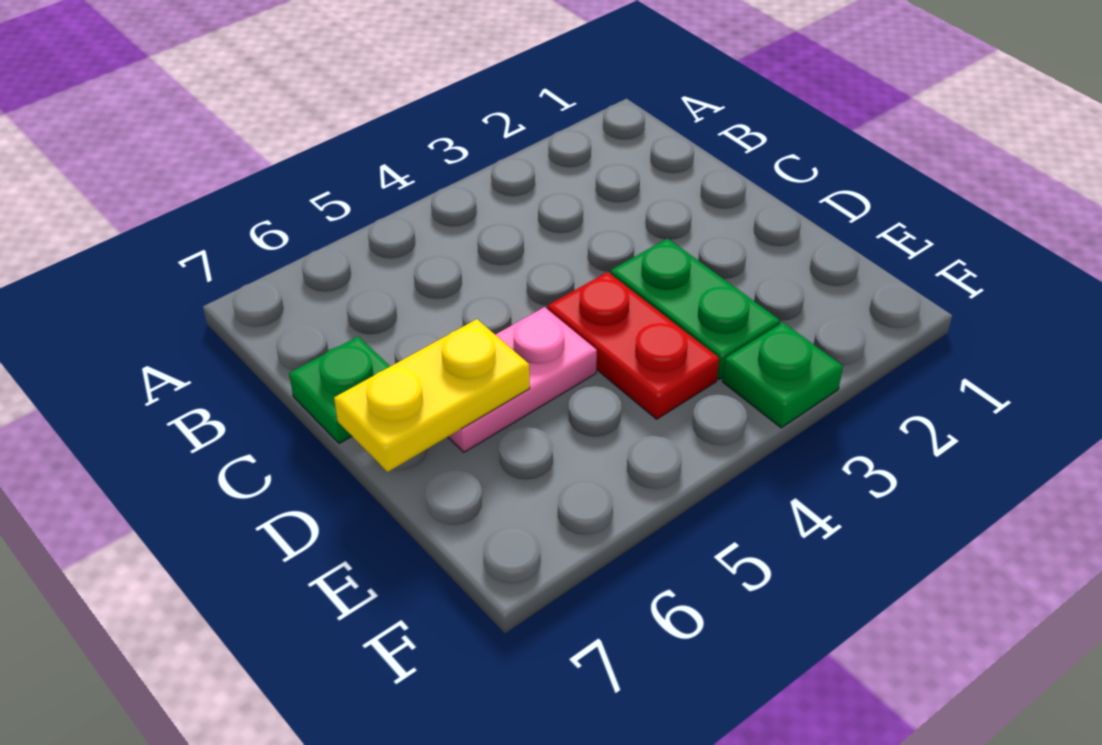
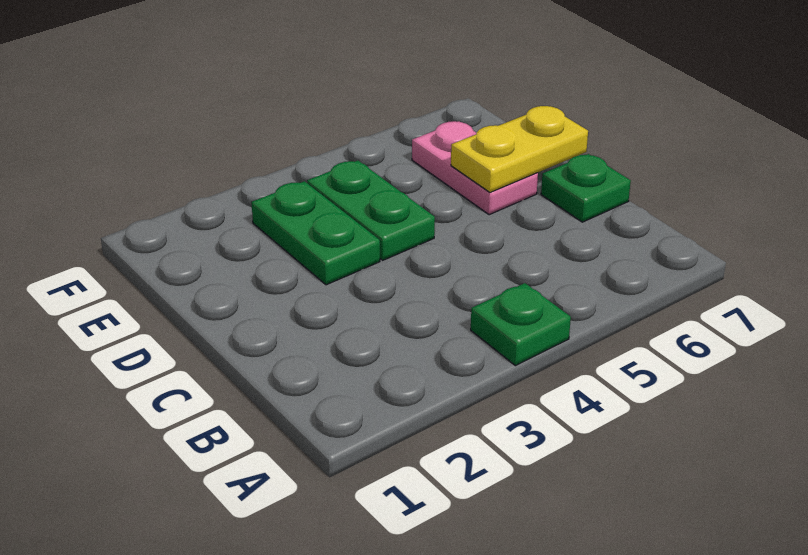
red 1x2 plate [548,272,719,419] -> green 1x2 plate [307,161,435,260]
pink 1x2 plate [448,307,597,452] -> pink 1x2 plate turned to [412,121,538,215]
green 1x1 plate [722,323,843,428] -> green 1x1 plate moved to [471,283,571,366]

